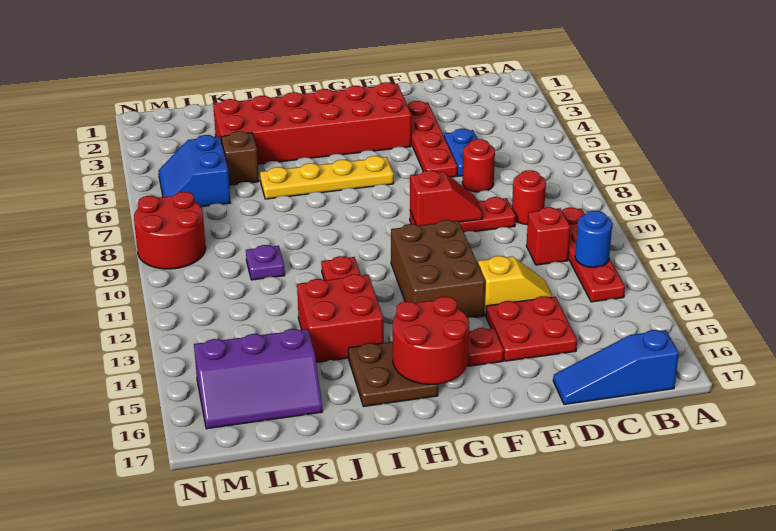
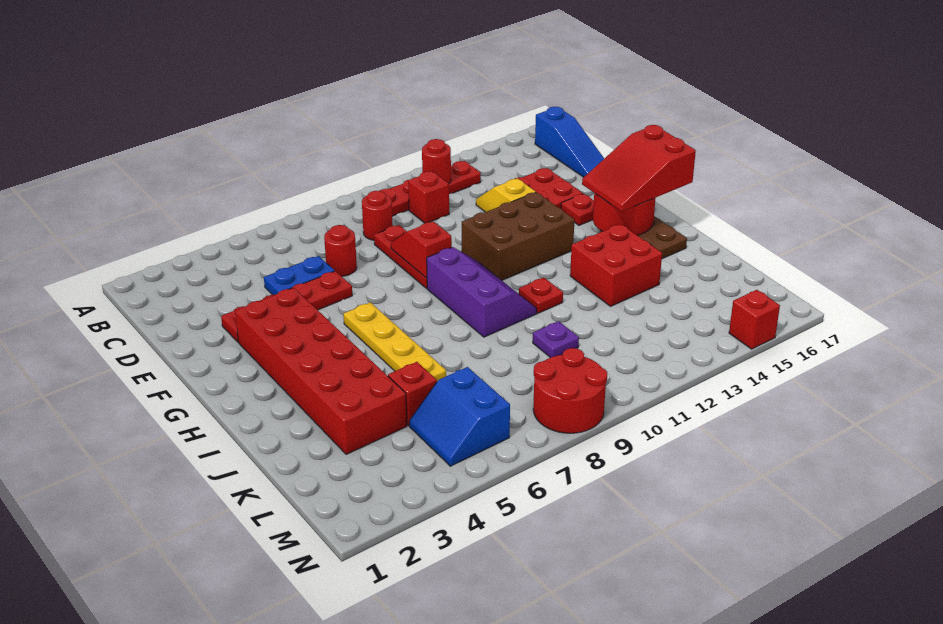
blue 1x1 round brick [575,211,612,267] -> red 1x1 round brick [422,139,451,183]
none -> red 2x3 slope [582,125,696,211]
brown 1x1 brick [221,131,259,185] -> red 1x1 brick [388,362,437,426]
purple 2x3 slope [194,329,323,429] -> purple 2x3 slope moved to [427,247,537,337]
blue 2x2 slope [158,135,231,207] -> blue 2x2 slope turned to [409,367,510,466]
none -> red 1x1 brick [729,290,780,349]

